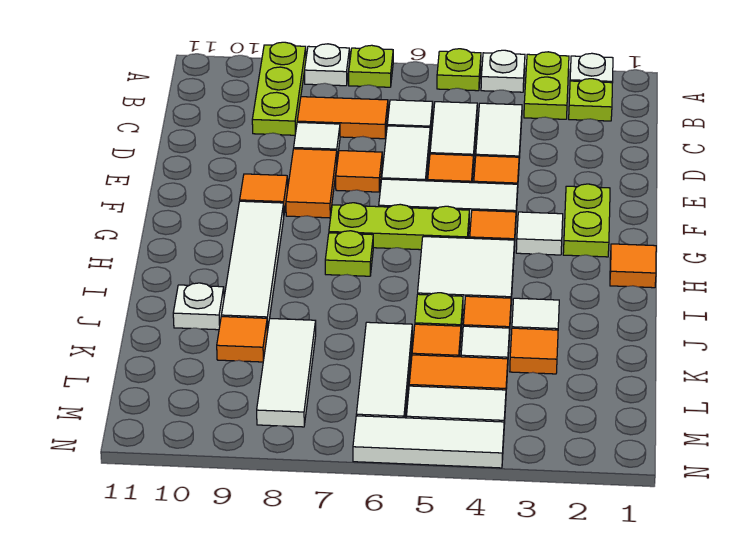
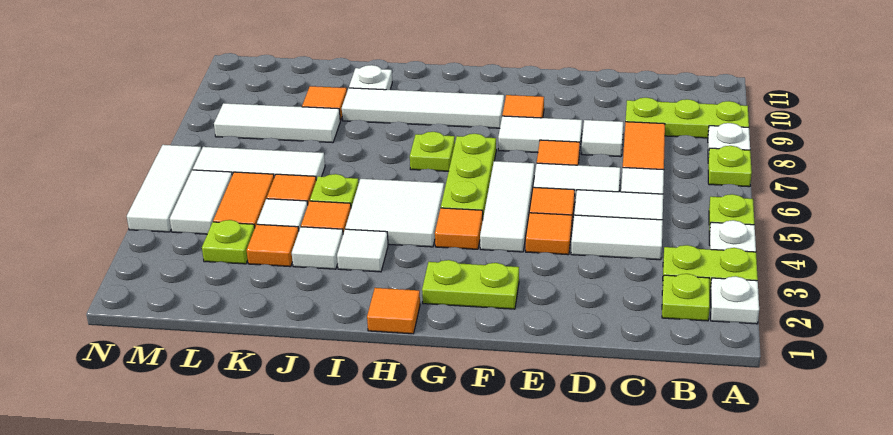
orange 1x2 tile [286,149,337,218] -> white 1x2 tile [498,116,582,153]
white 1x1 tile [516,212,563,255] -> white 1x1 tile moved to [337,229,388,272]
none -> lime 1x1 plate [202,220,255,264]

